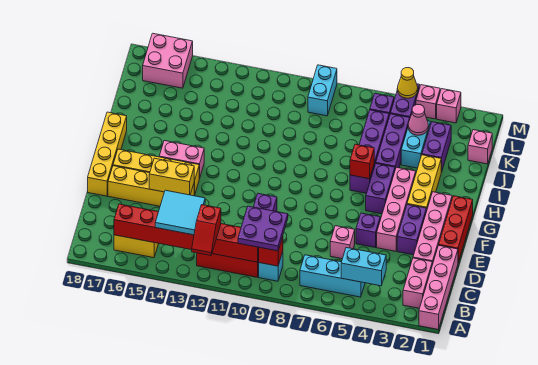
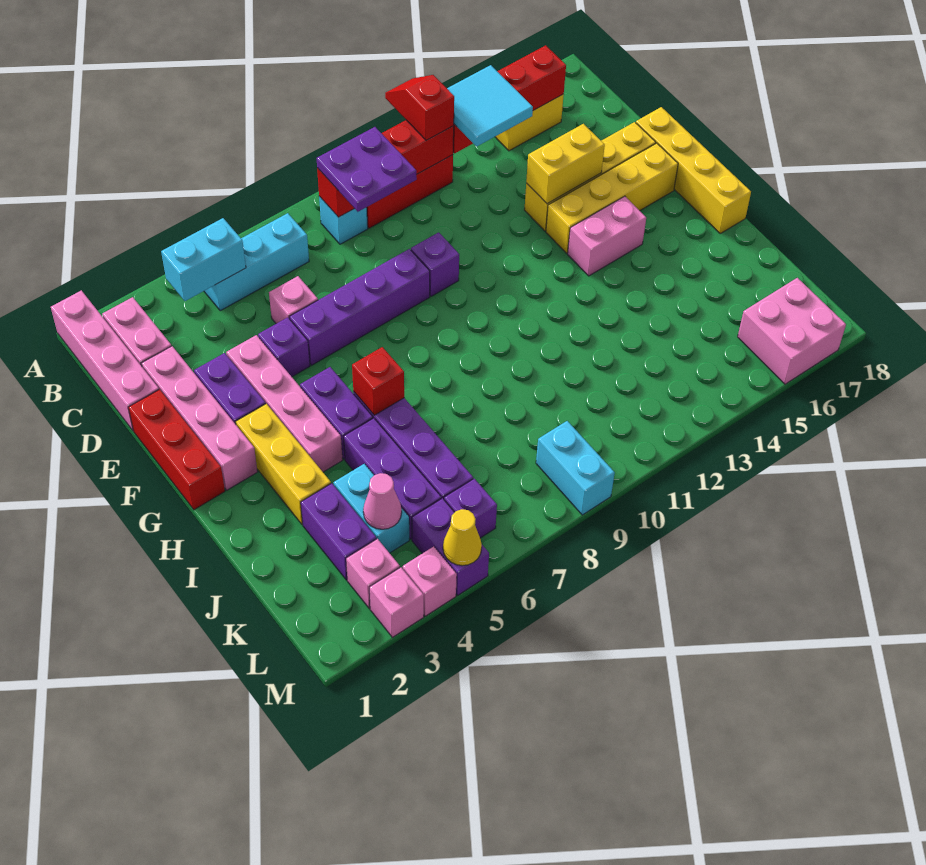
none -> purple 1x4 brick [289,249,430,365]
pink 1x1 brick [468,130,492,164] -> pink 1x1 brick moved to [346,539,400,608]

